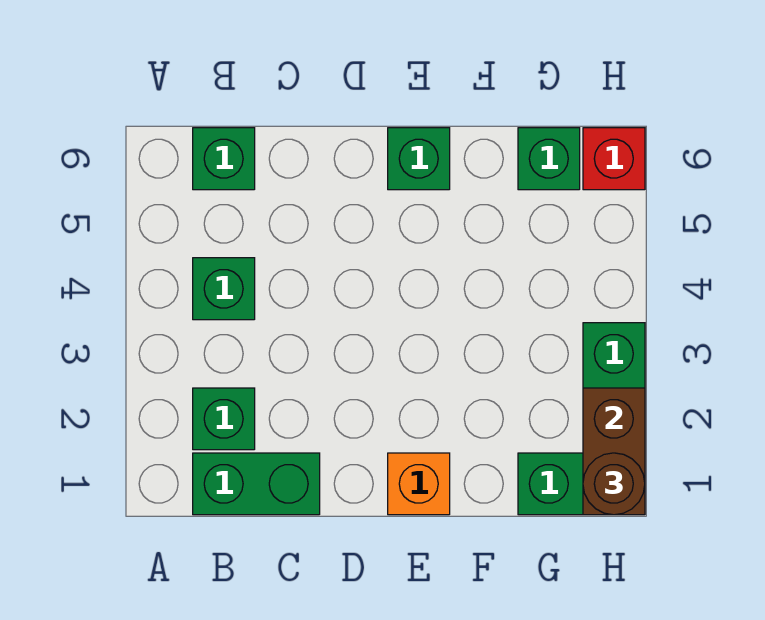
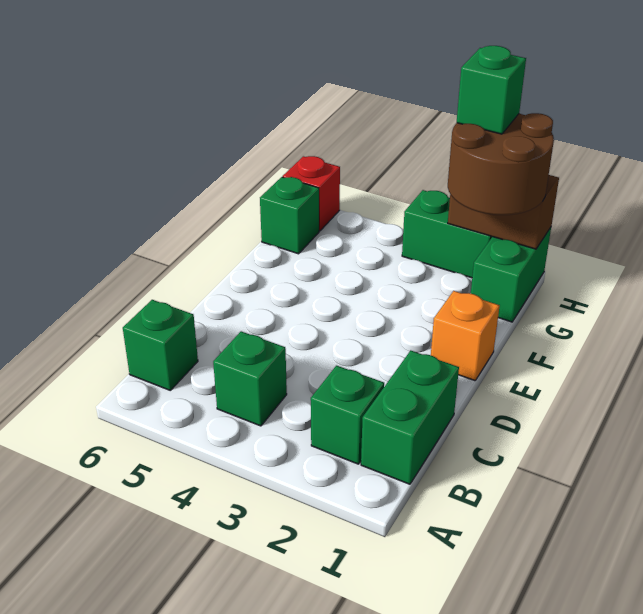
green 1x1 brick [388,128,450,190] -> green 1x1 brick moved to [457,46,526,134]
brown 1x1 round brick [583,453,645,515] -> brown 2x2 round brick [448,113,554,215]

